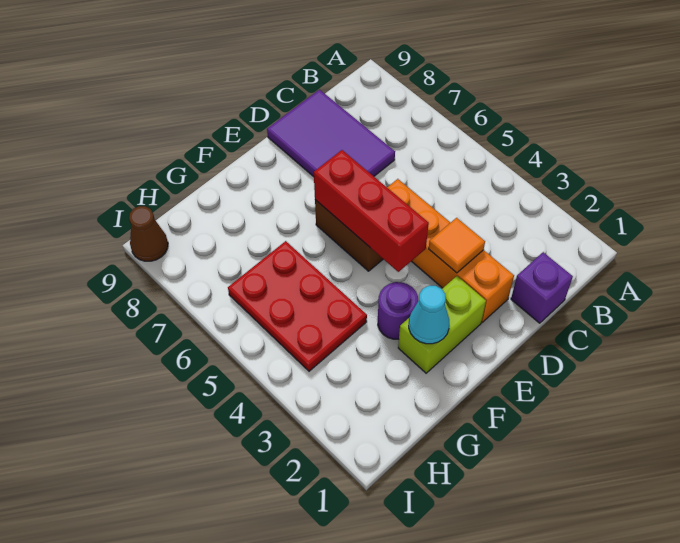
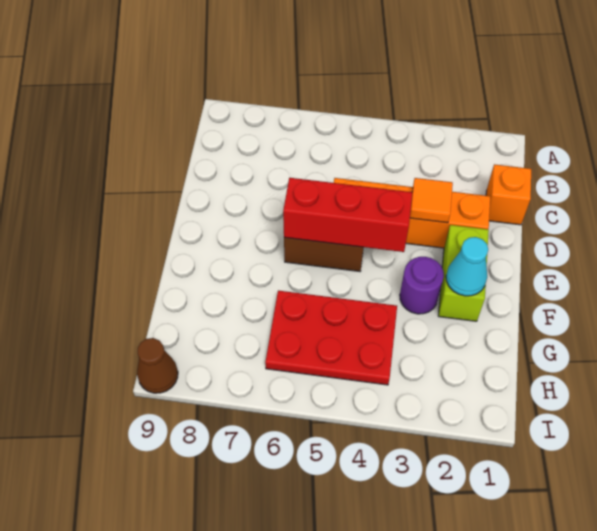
purple 1x1 brick [511,252,573,323] -> orange 1x1 brick [486,164,531,225]
purple 2x3 tile [267,90,395,177] -> none

